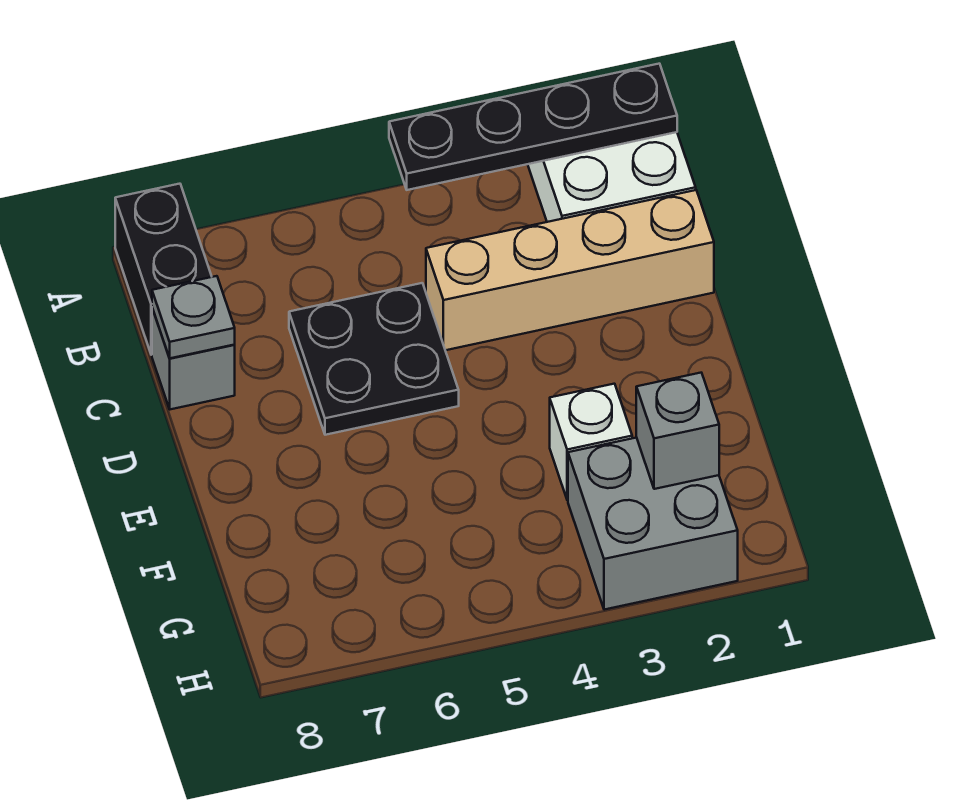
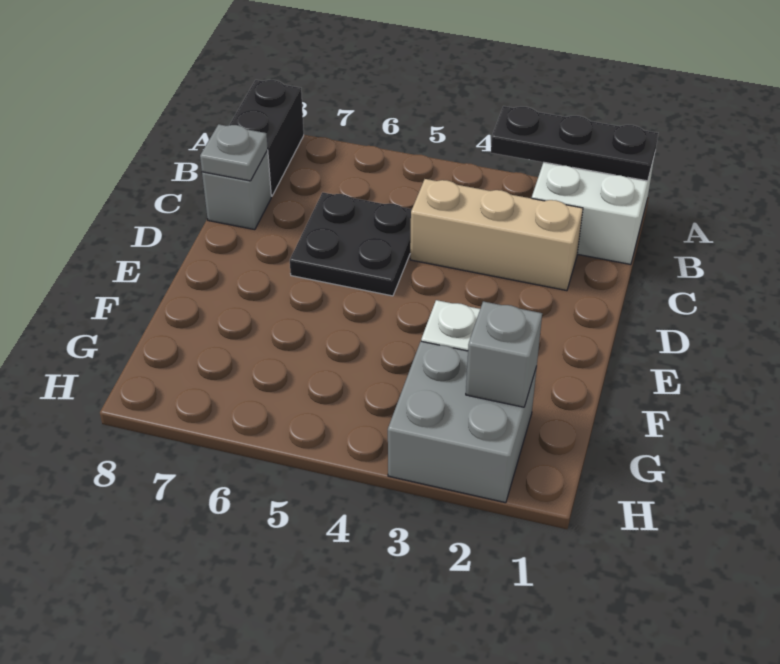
black 1x4 plate [389,64,677,190] -> black 1x3 plate [491,106,658,181]
tan 1x4 brick [426,190,714,350] -> tan 1x3 brick [410,179,583,291]

